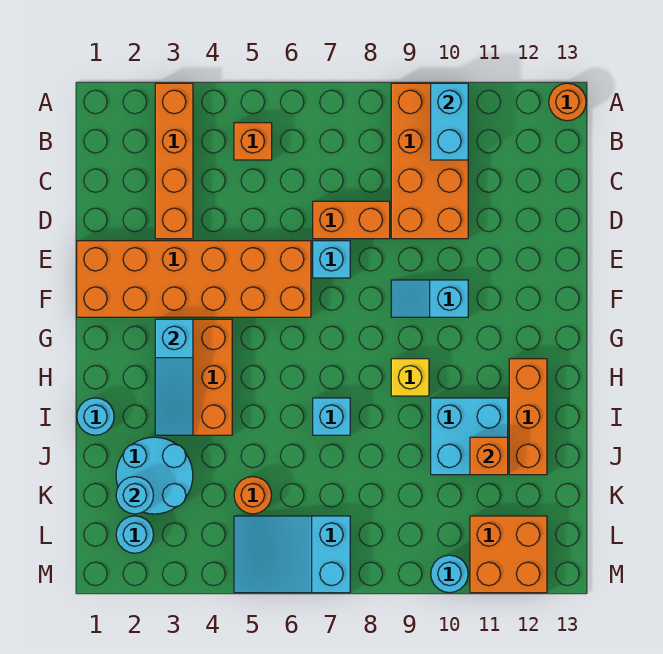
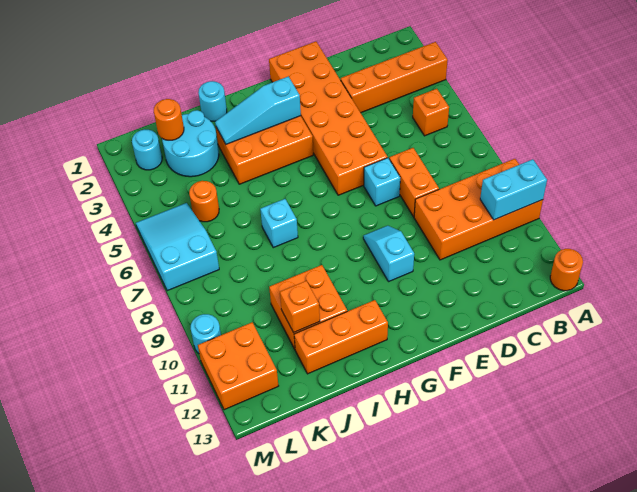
yellow 1x1 brick [391,359,429,396] -> none
cyan 2x2 brick [431,398,508,475] -> orange 2x2 brick [269,265,347,349]
cyan 1x1 round brick [116,477,154,514] -> orange 1x1 round brick [154,99,184,140]

